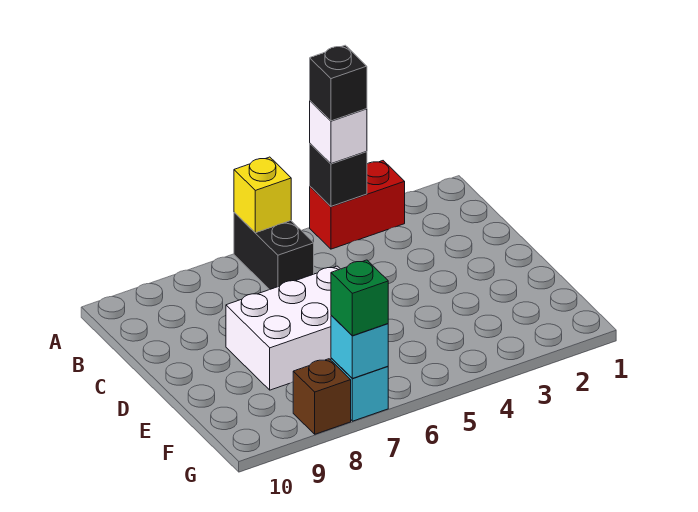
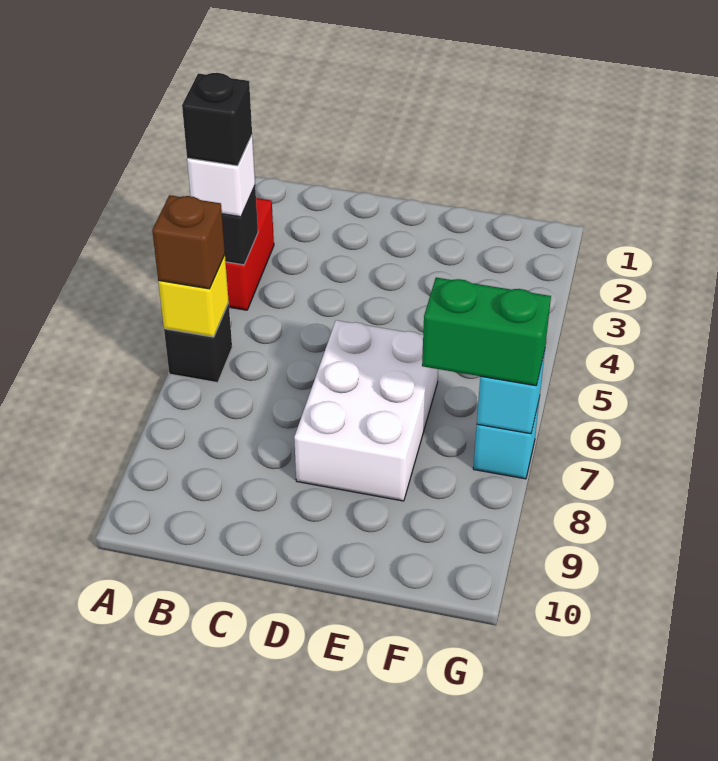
black 1x2 brick [234,213,314,290] -> black 1x1 brick [164,303,232,383]
green 1x1 brick [331,260,388,336] -> green 1x2 brick [422,278,551,386]
brown 1x1 brick [293,359,351,434] -> brown 1x1 brick moved to [152,195,225,289]

